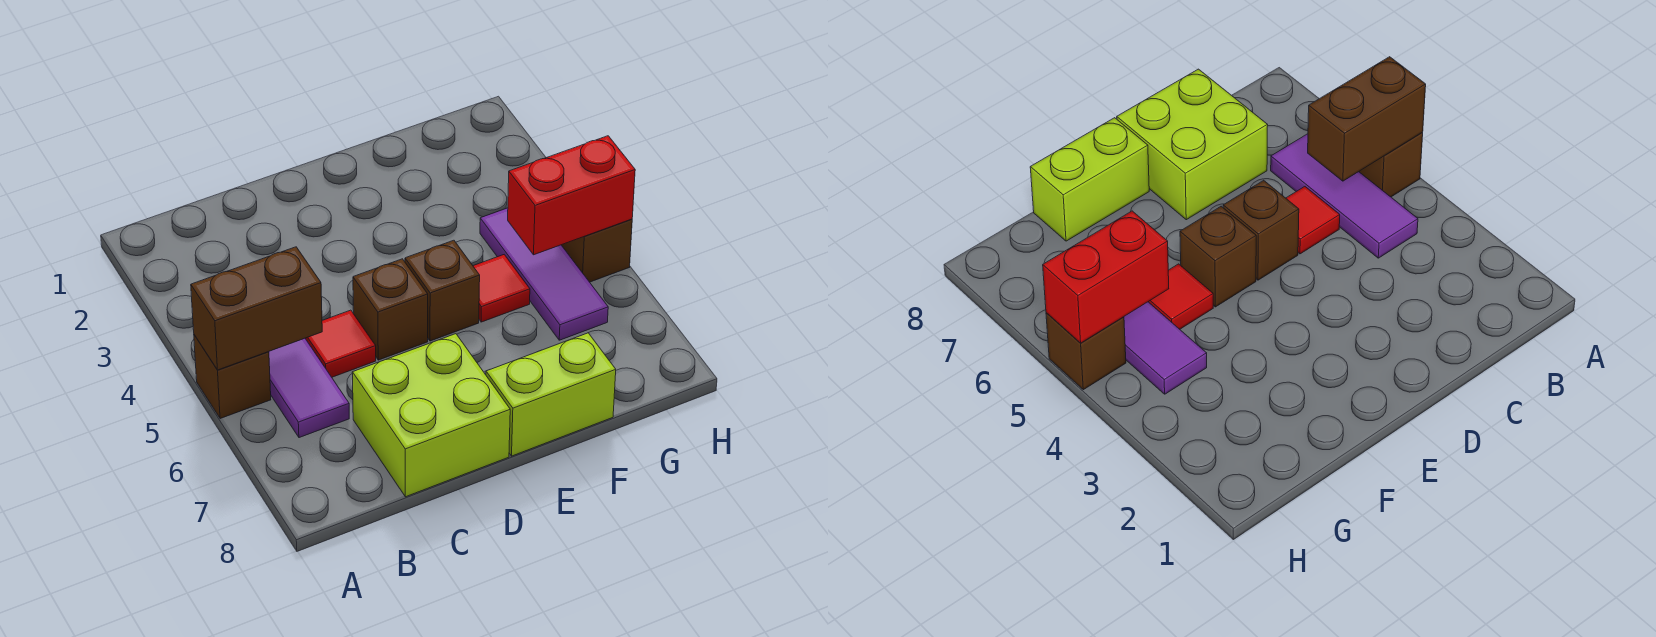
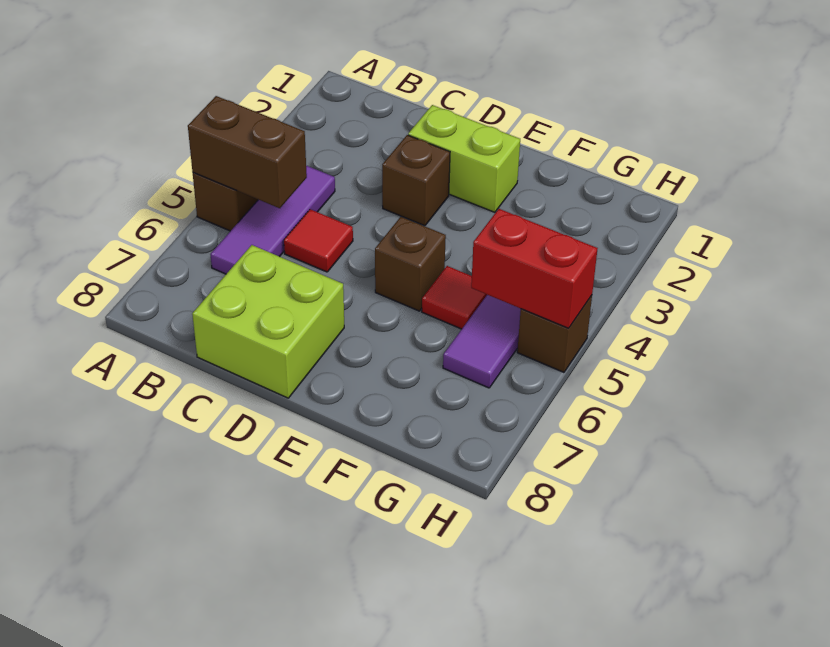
brown 1x1 brick [353,259,428,360] -> brown 1x1 brick moved to [382,135,450,226]
lime 1x2 brick [486,333,616,456] -> lime 1x2 brick moved to [408,105,520,212]

